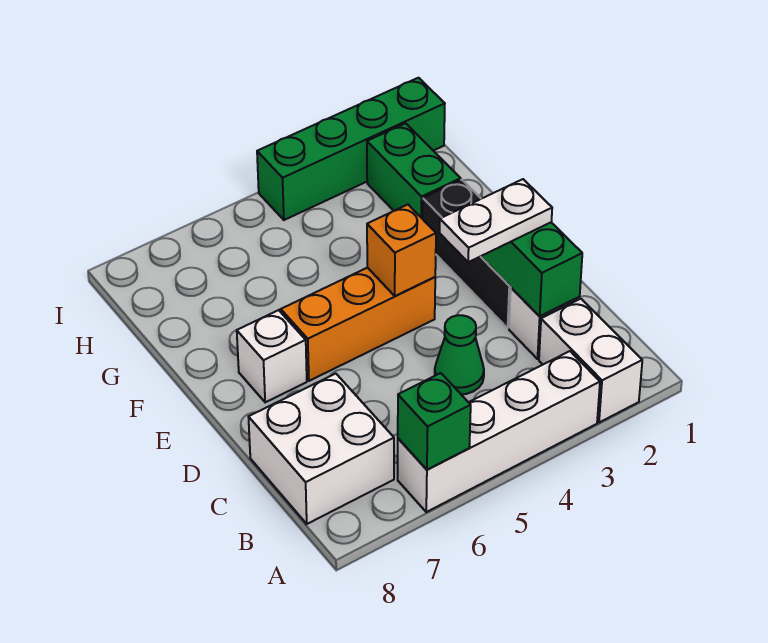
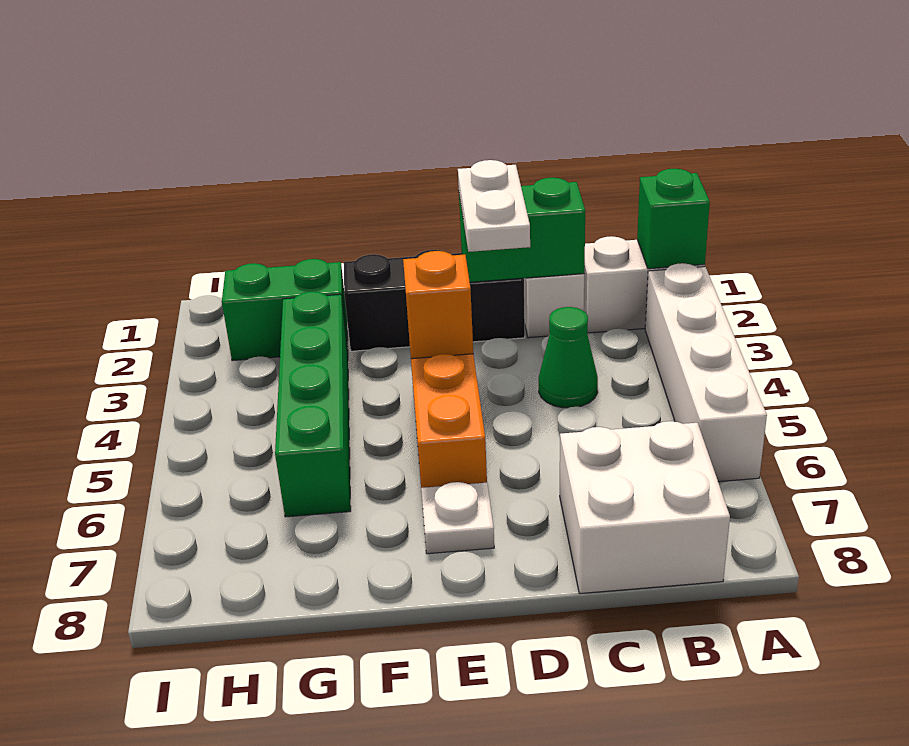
green 1x1 brick [398,373,471,470] -> green 1x1 brick moved to [637,169,710,269]
white 1x1 brick [237,310,307,402] -> white 1x1 plate [421,482,494,554]
green 1x4 brick [257,78,445,220] -> green 1x4 brick moved to [275,291,351,517]

